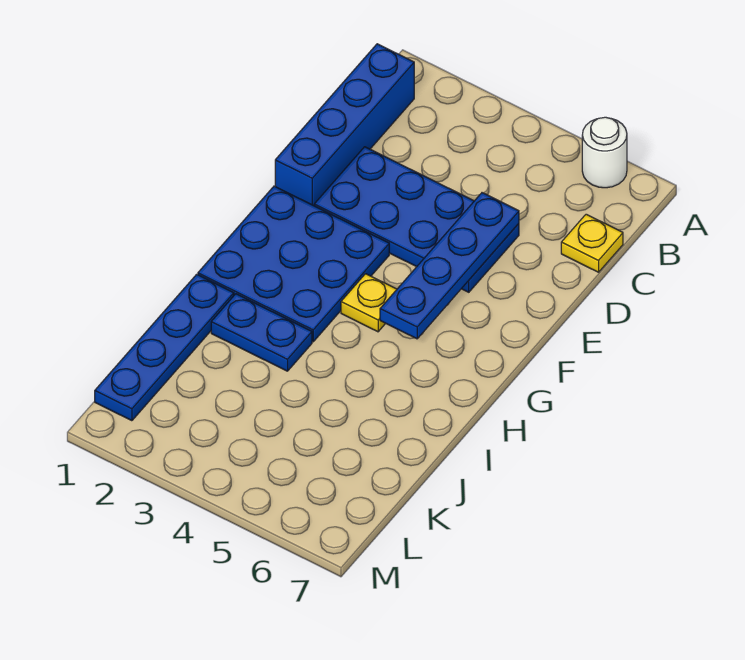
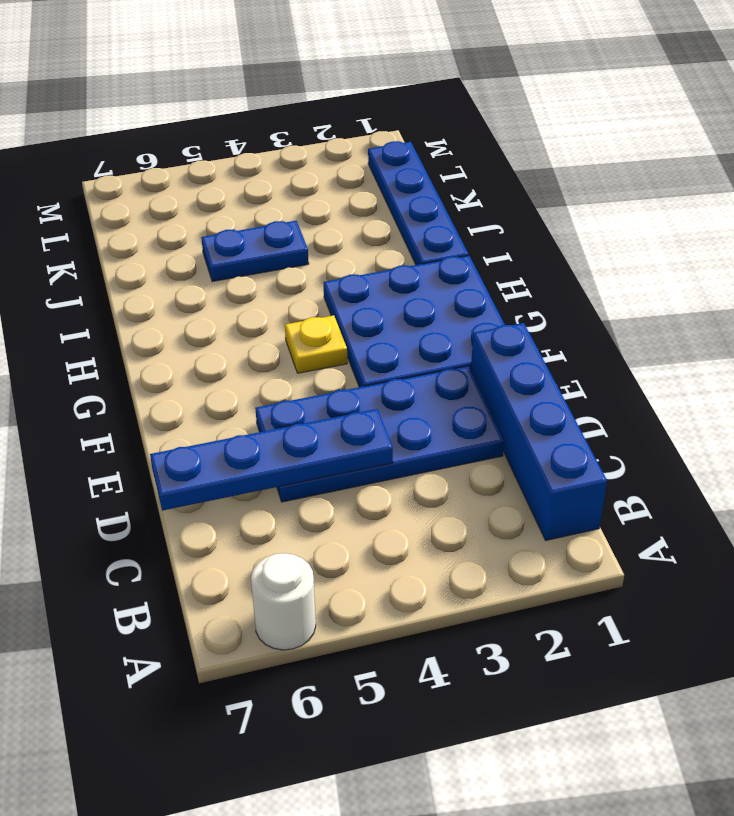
yellow 1x1 plate [561,214,623,272] -> none
blue 1x4 plate [380,193,519,339] -> blue 1x4 plate turned to [150,409,393,511]
blue 1x2 plate [211,294,312,371] -> blue 1x2 plate moved to [201,221,309,282]

